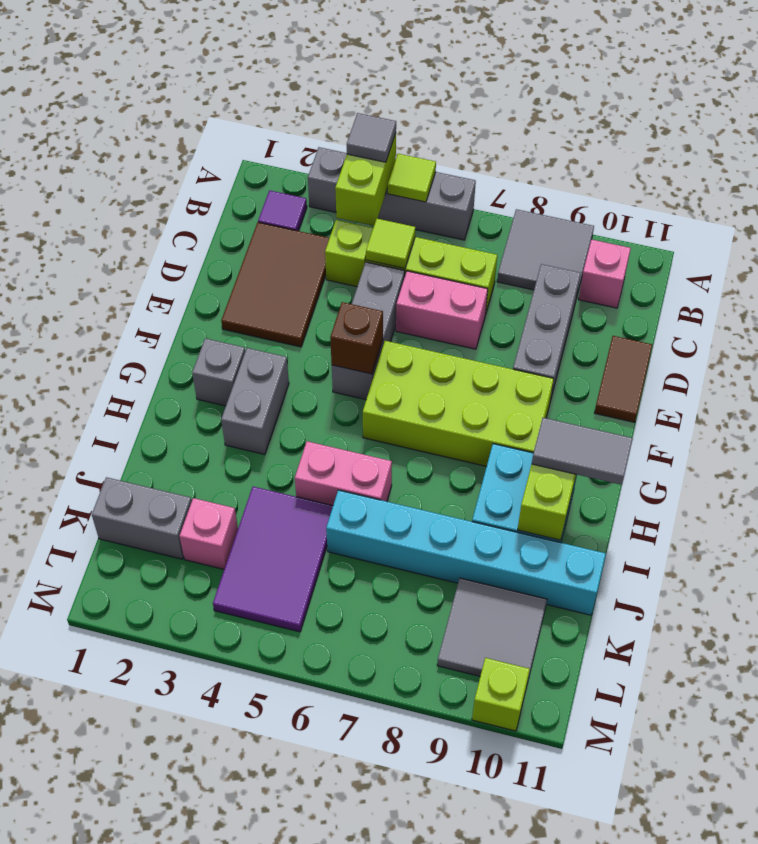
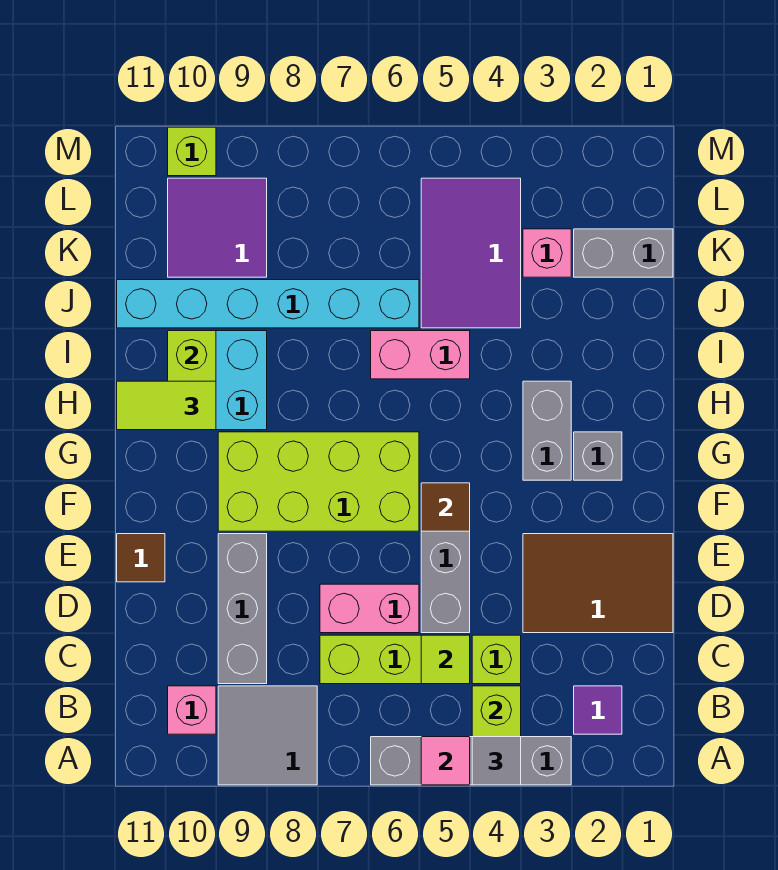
lime 1x1 tile [388,154,436,202] -> pink 1x1 tile [421,737,470,785]
brown 2x3 tile [221,222,329,347] -> brown 2x3 tile turned to [523,534,673,633]
brown 1x2 tile [594,336,652,422] -> brown 1x1 tile [117,534,165,582]
brown 1x1 brick [330,302,383,374] -> brown 1x1 tile [421,483,470,531]
grey 1x2 tile [532,418,633,485] -> lime 1x2 tile [117,381,216,430]
grey 2x2 tile [437,578,547,683] -> purple 2x2 tile [168,178,267,277]

